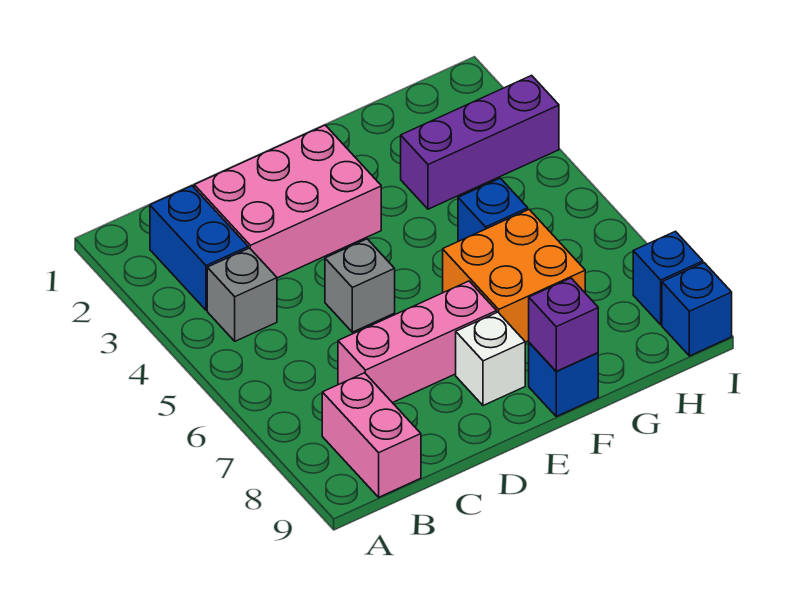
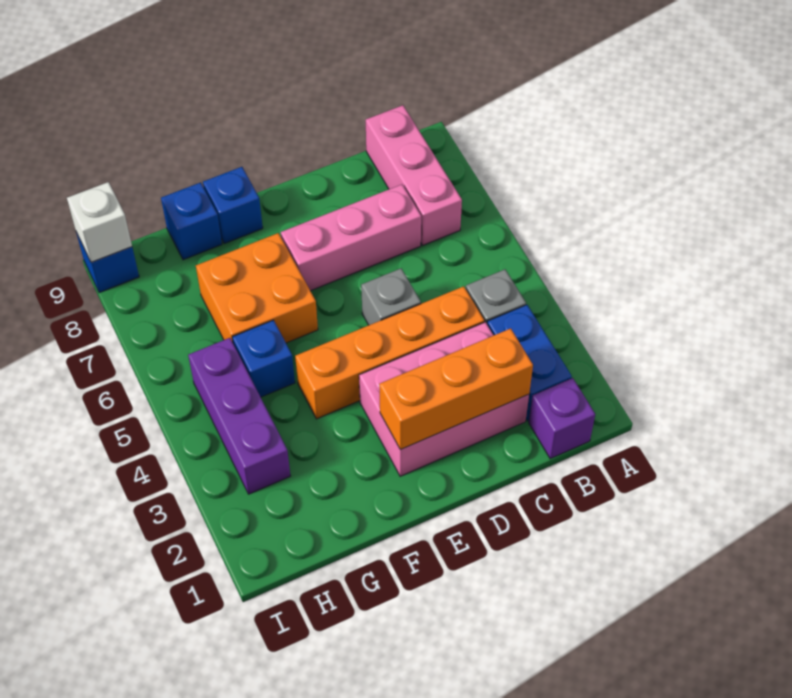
pink 1x2 brick [322,373,421,497] -> pink 1x3 brick [366,105,462,245]
none -> orange 1x3 brick [379,328,533,450]
none -> orange 1x4 brick [295,286,484,419]
white 1x1 brick [456,312,525,406] -> white 1x1 brick moved to [67,182,132,262]
purple 1x1 brick [529,278,598,371] -> purple 1x1 brick moved to [529,378,595,459]
purple 1x3 brick [401,75,559,209] -> purple 1x3 brick turned to [188,338,290,494]
blue 1x1 brick [633,231,703,325] -> blue 1x1 brick moved to [161,183,222,260]

